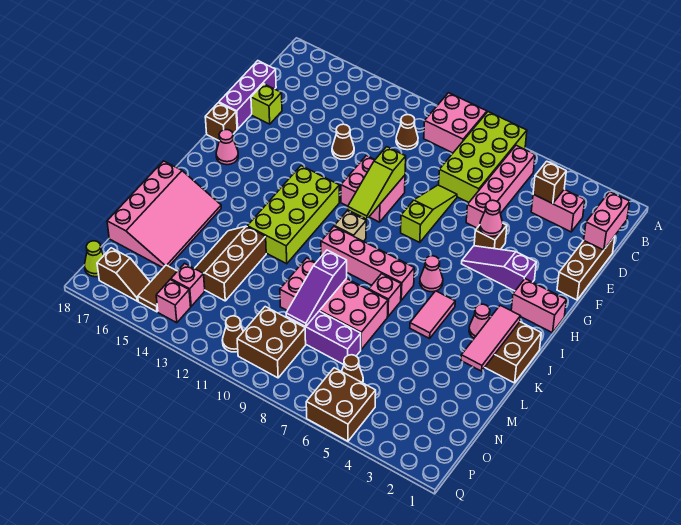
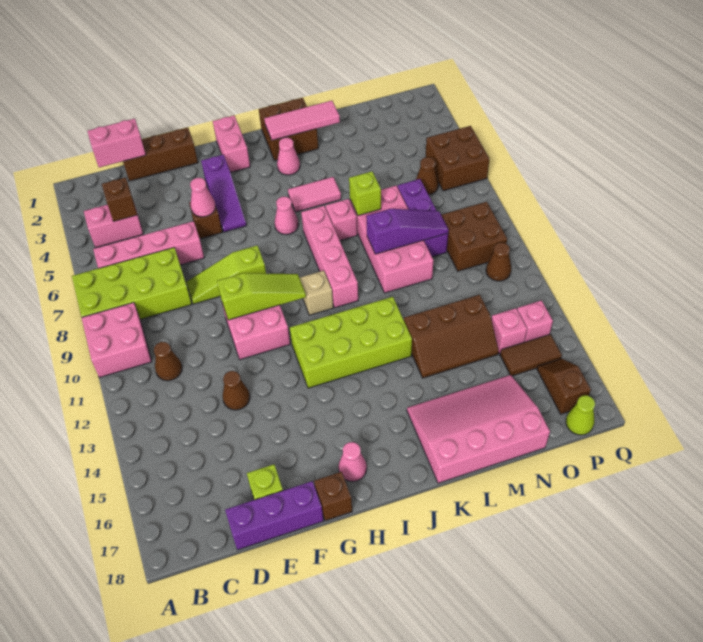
pink 1x2 brick [531,189,585,232] -> pink 1x2 brick turned to [84,205,143,248]
none -> lime 1x1 brick [349,171,381,216]

